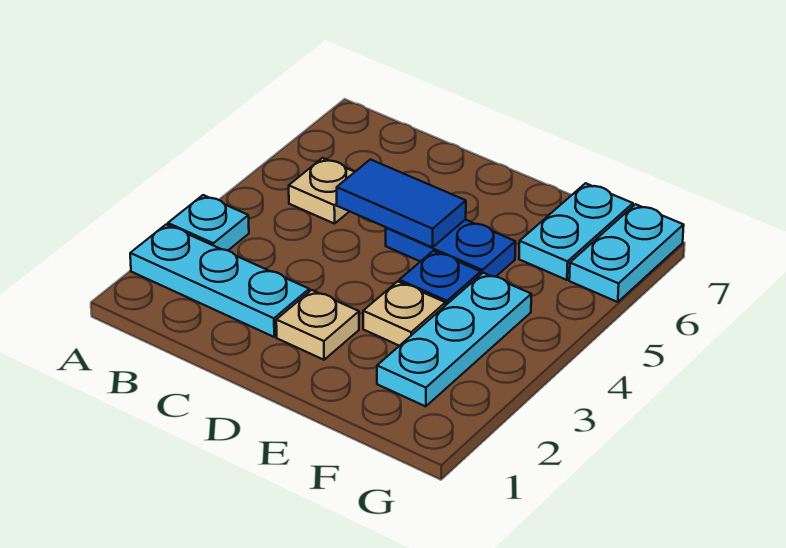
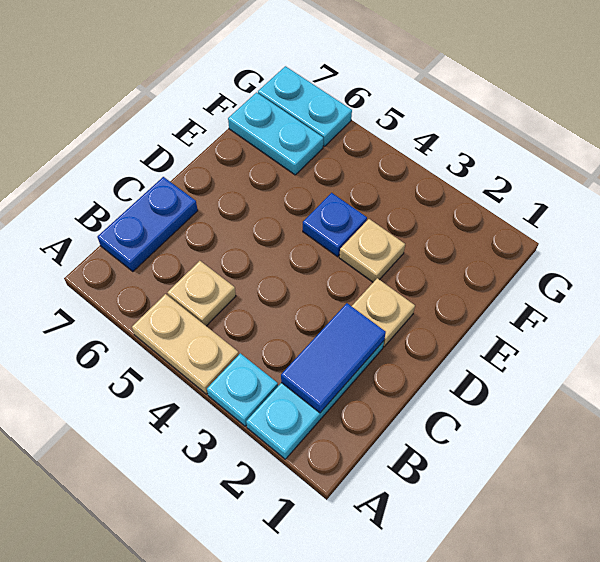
none -> tan 1x2 plate [132,294,239,394]
blue 1x2 tile [337,159,466,247] -> blue 1x2 tile moved to [281,303,386,413]
blue 1x2 plate [386,220,515,277] -> blue 1x2 plate moved to [97,177,198,271]
cyan 1x3 plate [377,273,531,406] -> none

